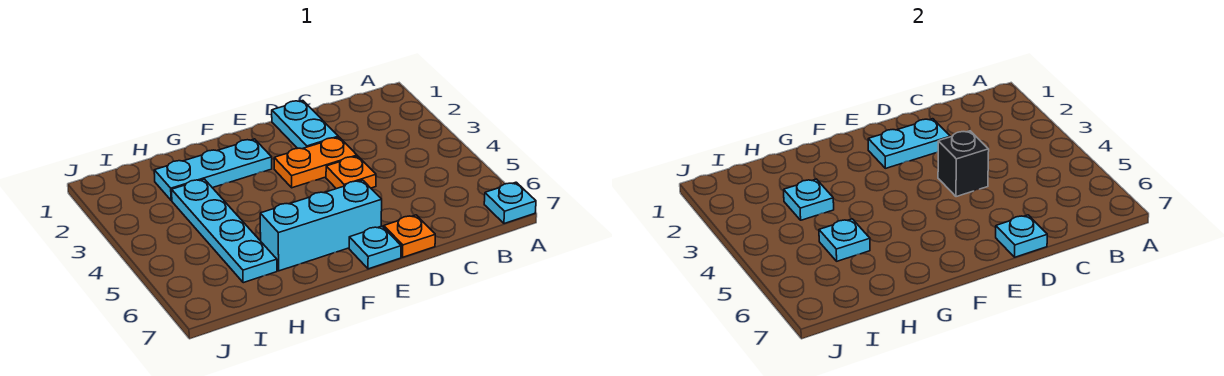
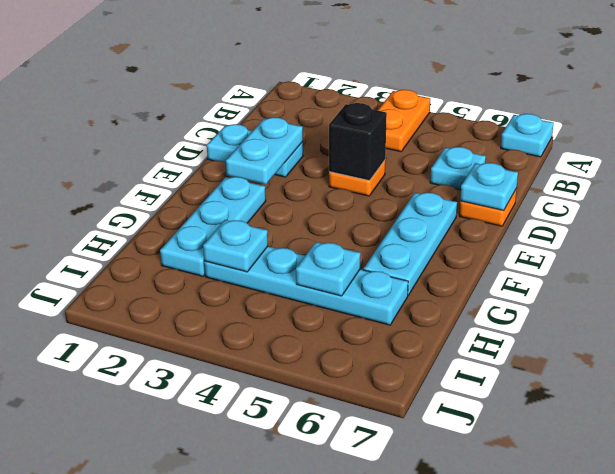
orange 1x2 plate [274,137,357,188] -> orange 1x2 plate moved to [378,90,430,152]
cyan 1x3 brick [260,180,382,271] -> cyan 1x3 plate [363,193,457,295]
cyan 1x1 plate [349,226,401,269] -> cyan 1x1 plate moved to [430,147,486,190]

